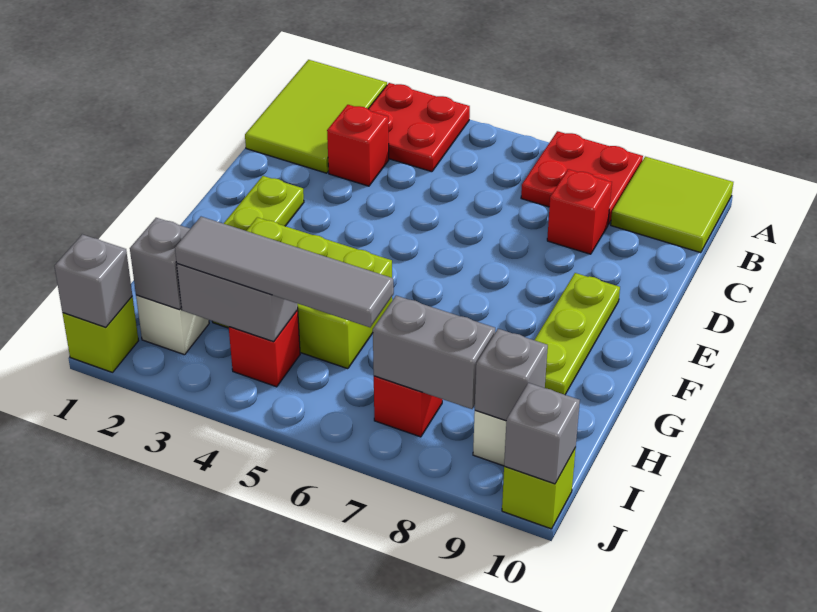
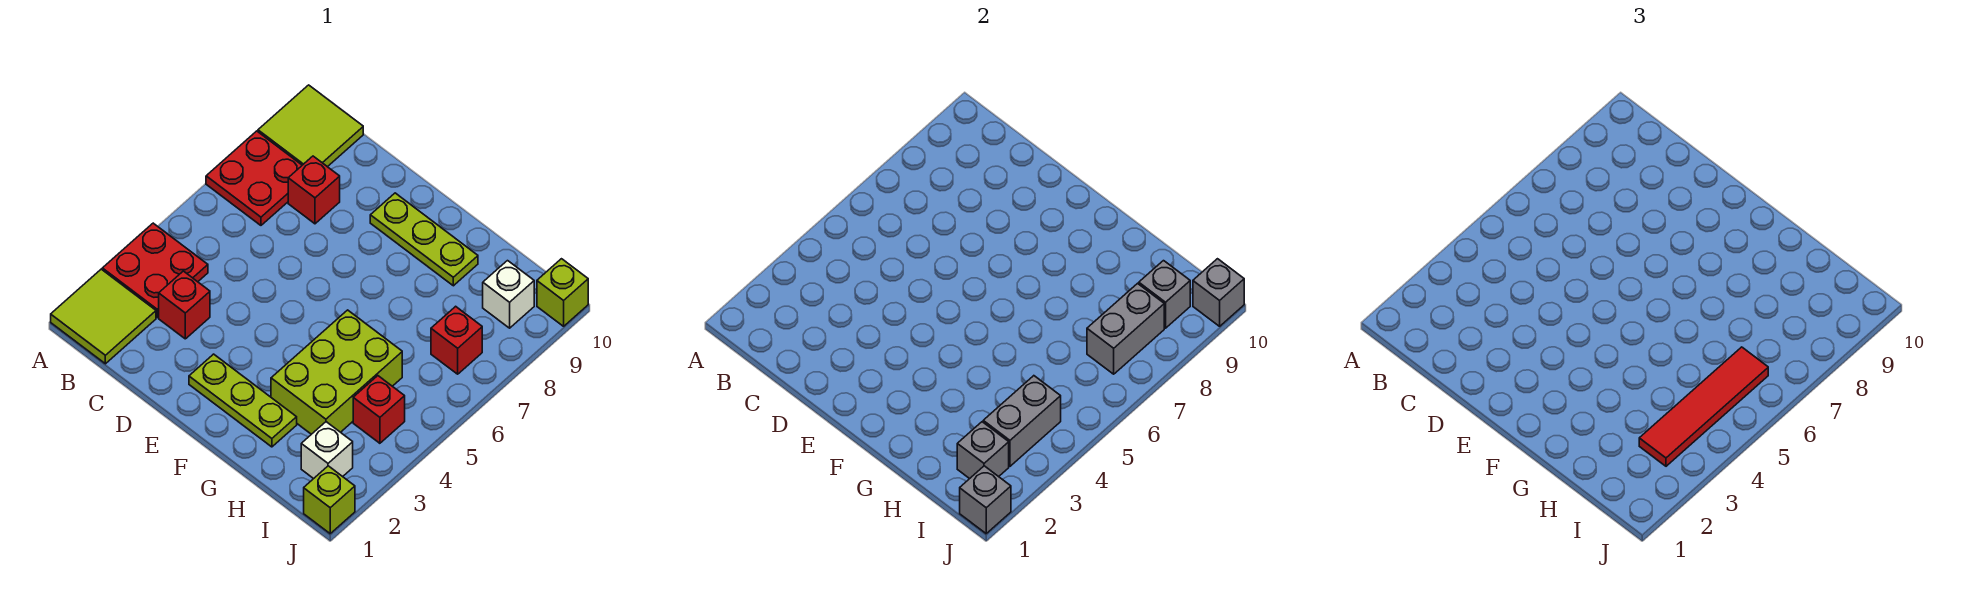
lime 2x3 tile [245,60,387,173] -> lime 2x2 tile [51,269,156,364]
grey 1x4 tile [175,217,394,327] -> red 1x4 tile [1639,347,1768,466]

